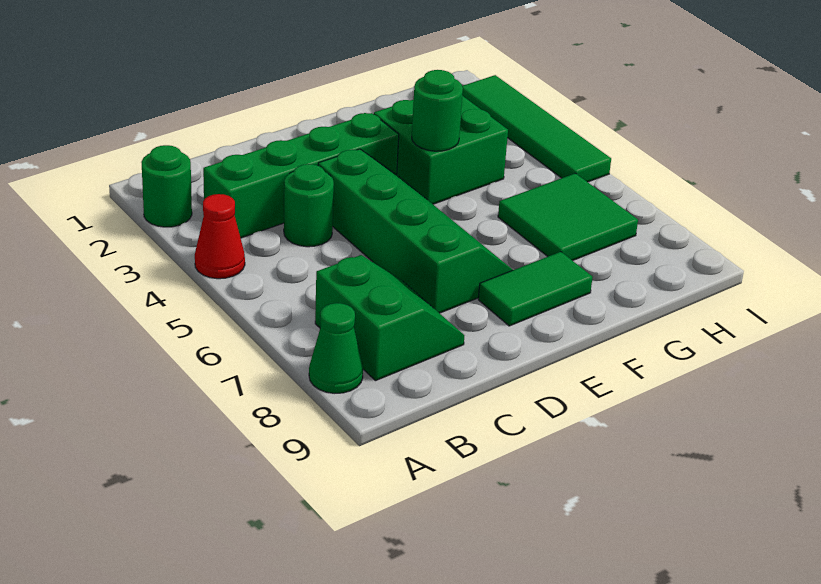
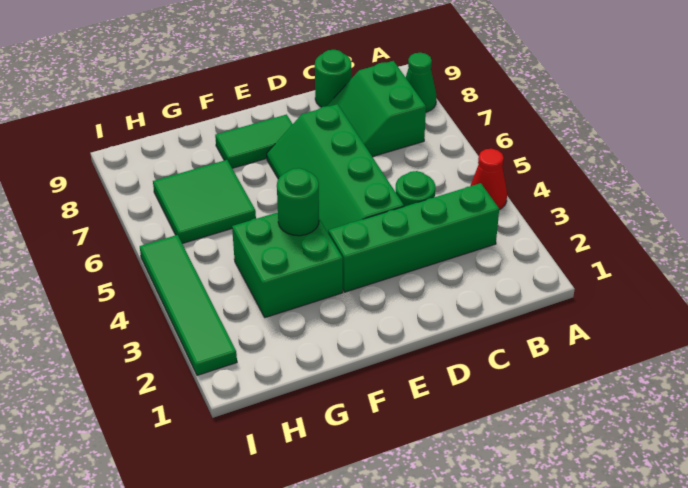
green 1x1 round brick [141,145,192,227] -> green 1x1 round brick moved to [315,50,351,107]

